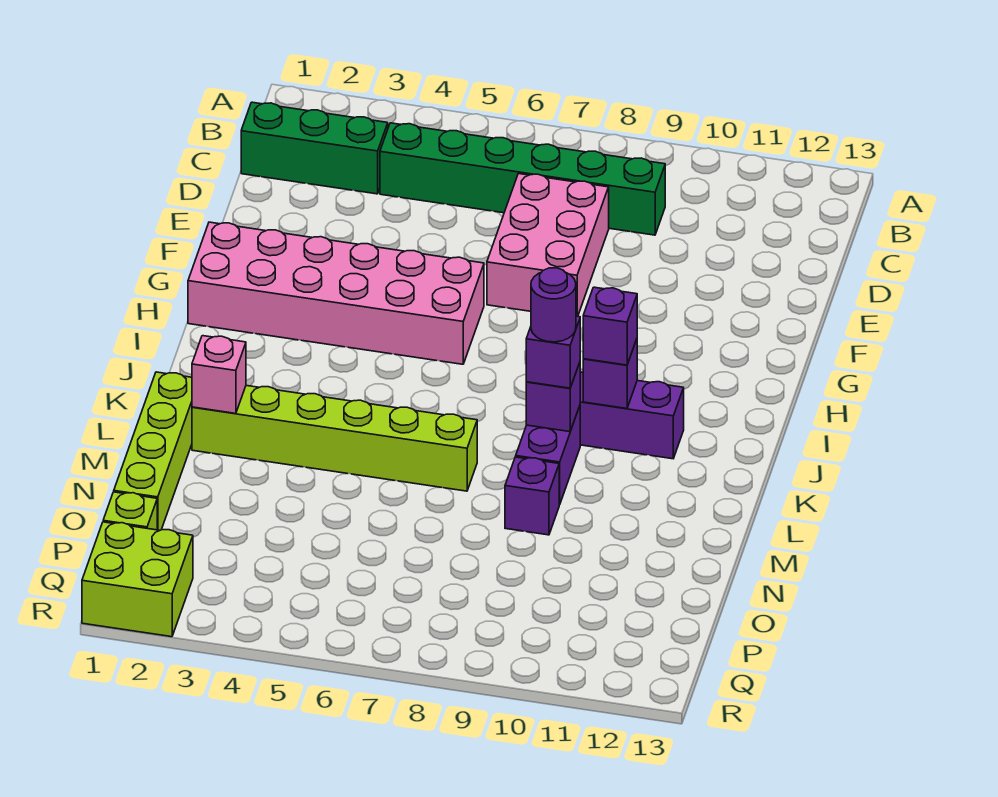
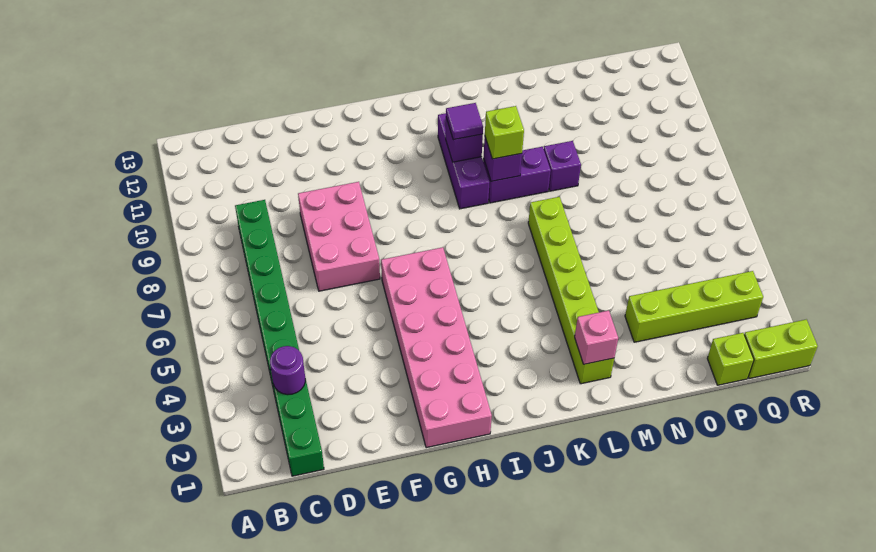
pink 2x3 brick [487,174,609,316] -> pink 2x3 brick turned to [298,182,380,291]
purple 1x1 brick [583,287,637,365] -> purple 1x1 tile [446,103,483,140]
purple 1x1 brick [526,316,580,388] -> lime 1x1 brick [485,106,524,159]
purple 1x1 round brick [531,268,576,342] -> purple 1x1 round brick moved to [270,346,305,395]
lime 1x4 brick [114,372,192,530] -> lime 1x4 brick moved to [625,271,763,342]
lime 2x2 brick [82,522,193,637] -> lime 1x2 brick [744,319,818,379]

